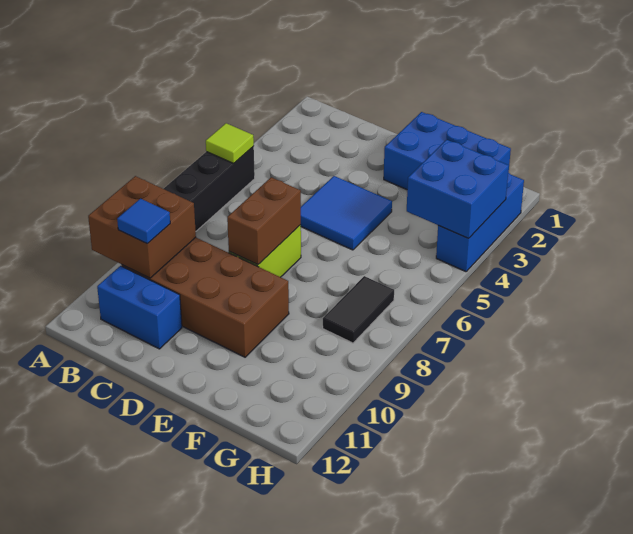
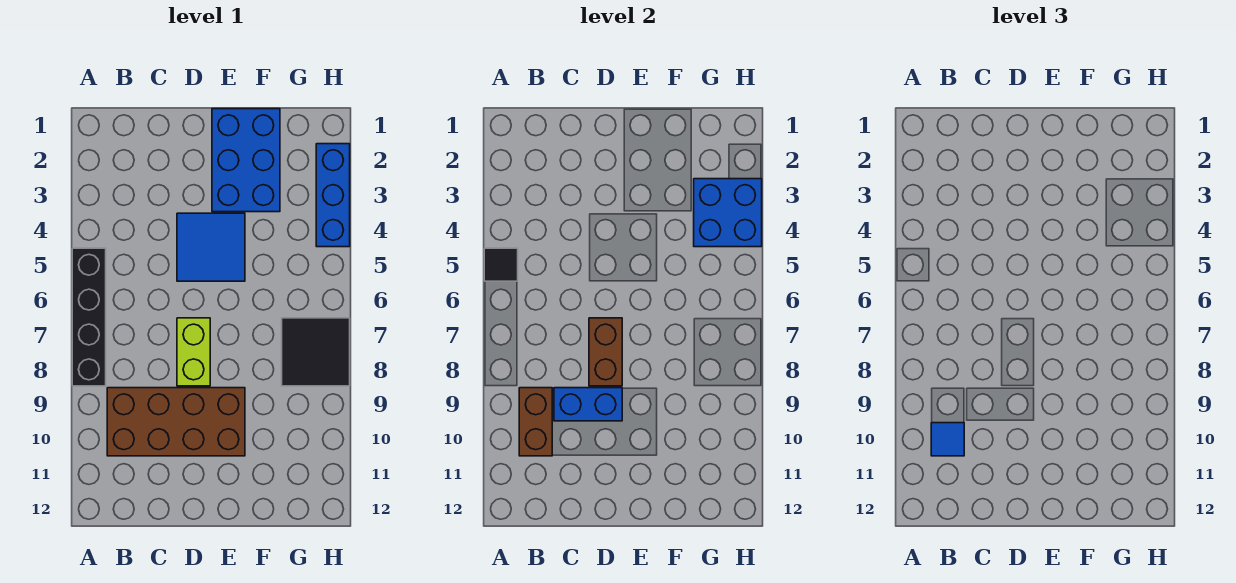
lime 1x1 tile [206,123,254,163] -> black 1x1 tile [484,248,518,281]
brown 2x2 brick [88,176,196,278] -> brown 1x2 brick [519,388,552,456]
blue 1x2 brick [97,266,182,349] -> blue 1x2 brick moved to [554,388,622,421]
blue 2x3 brick [384,112,511,190] -> blue 2x3 brick turned to [212,109,280,212]
black 1x2 tile [323,276,394,343] -> black 2x2 tile [282,318,350,386]

